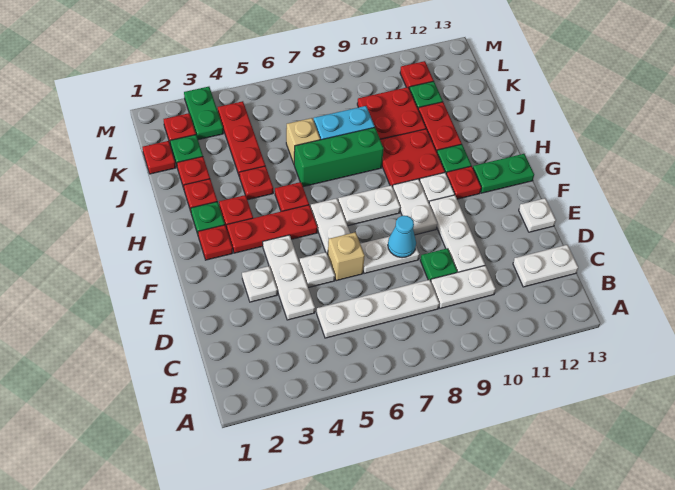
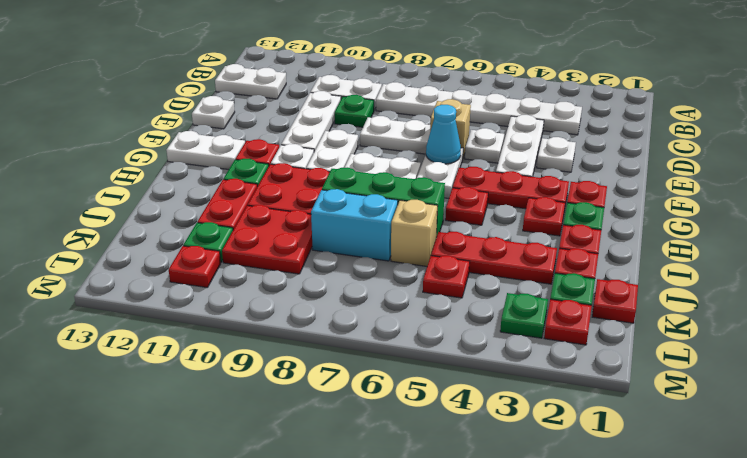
white 1x4 plate [317,280,439,338] -> white 1x6 plate [376,82,582,135]
cyan 1x1 cone [388,216,416,258] -> cyan 1x1 cone moved to [426,105,461,164]
green 1x2 plate [473,154,534,193] -> white 1x2 plate [166,131,245,170]
red 1x1 plate [239,166,273,200] -> red 1x1 plate moved to [423,256,470,298]
red 1x3 plate [218,101,265,177] -> red 1x3 plate turned to [431,232,557,284]
green 1x2 plate [184,87,223,140] -> green 1x1 plate [500,293,548,338]

